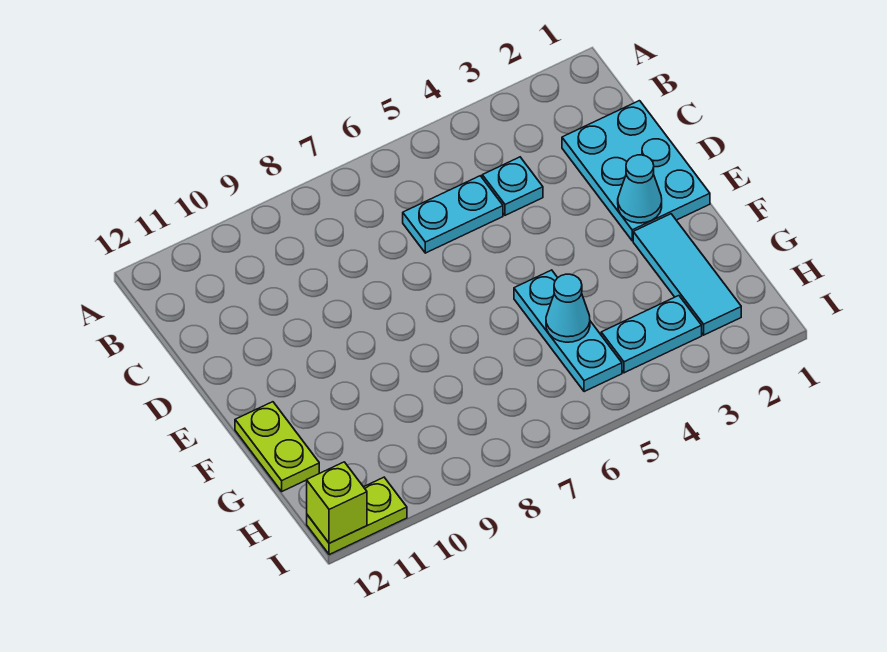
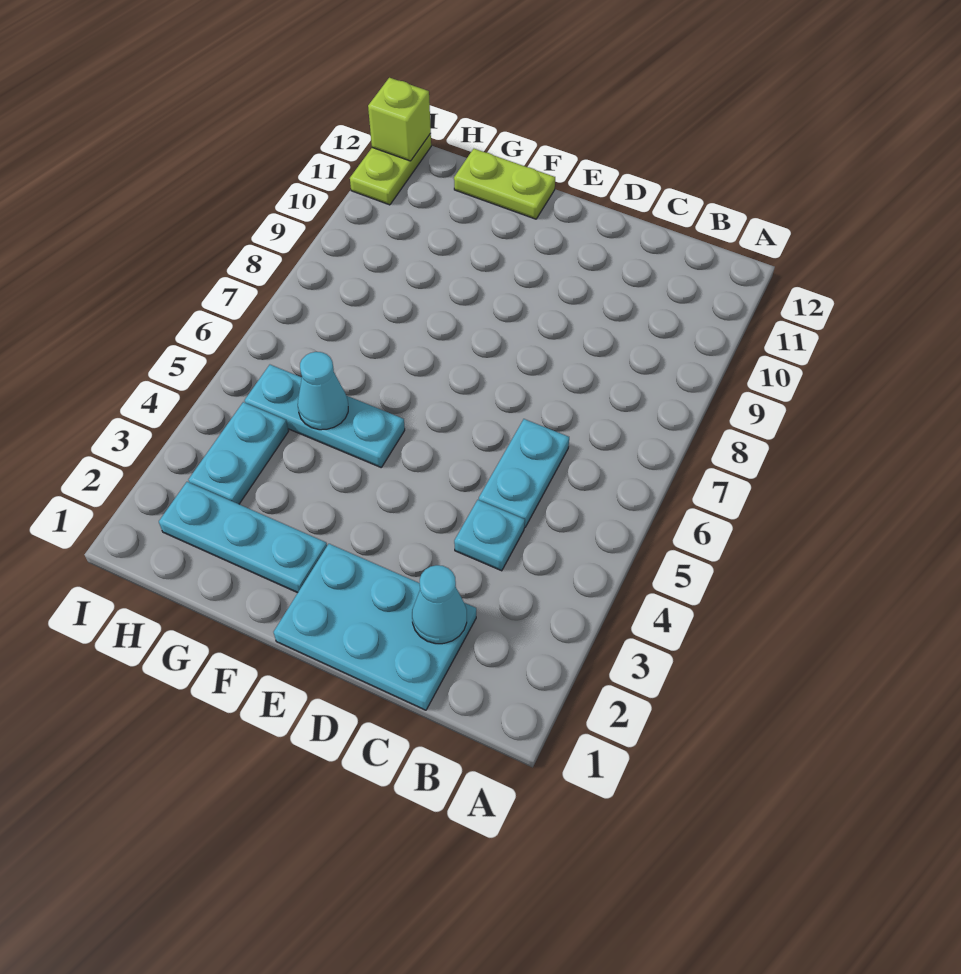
cyan 1x1 cone [618,155,662,223] -> cyan 1x1 cone moved to [412,565,467,644]
cyan 1x3 tile [633,214,741,335] -> cyan 1x3 plate [159,482,327,593]

